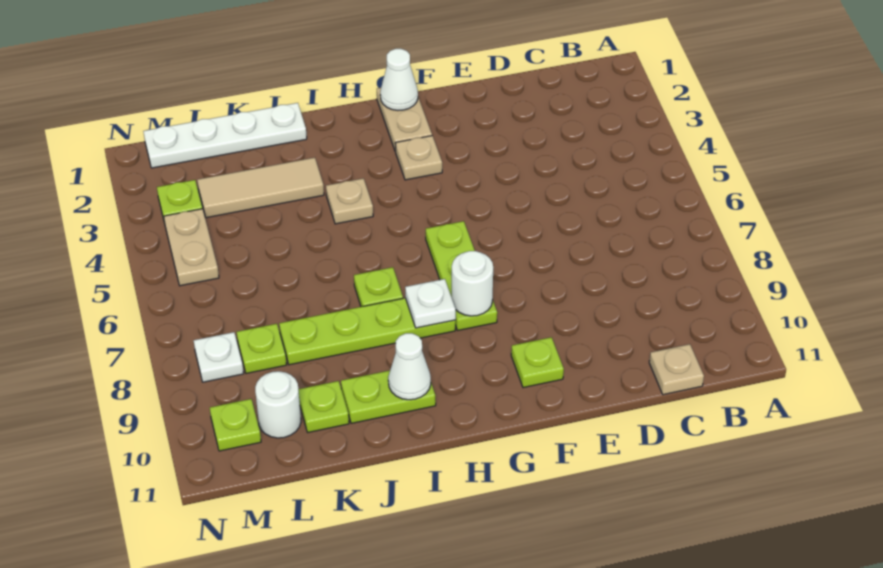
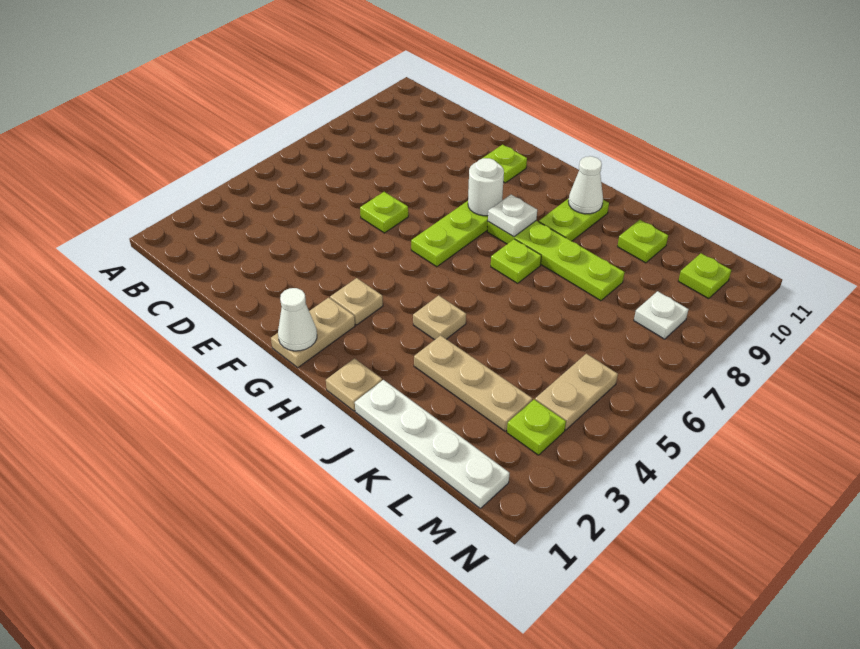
tan 1x1 plate [649,344,704,395] -> tan 1x1 plate moved to [326,358,382,411]
lime 1x2 plate [341,370,436,423] -> lime 1x2 plate turned to [539,198,609,241]
tan 1x3 tile [197,158,324,218] -> tan 1x3 plate [414,335,532,431]
lime 1x1 plate [237,324,287,373] -> lime 1x1 plate moved to [360,192,408,233]
white 1x1 round brick [255,371,301,438] -> none

